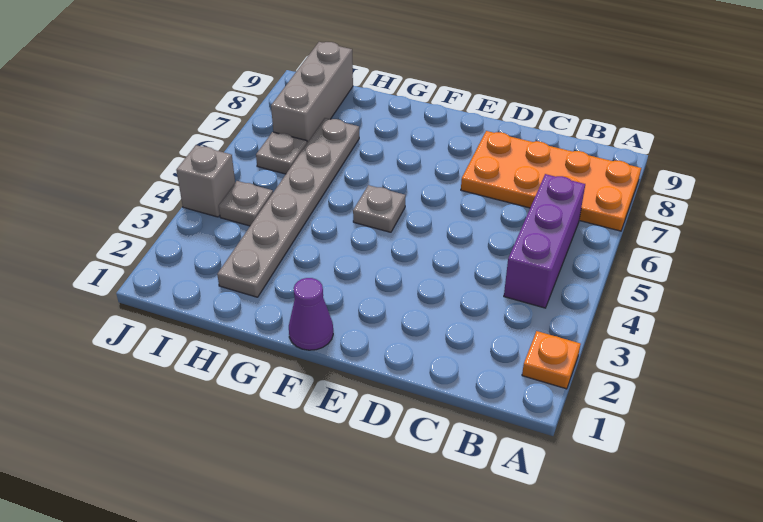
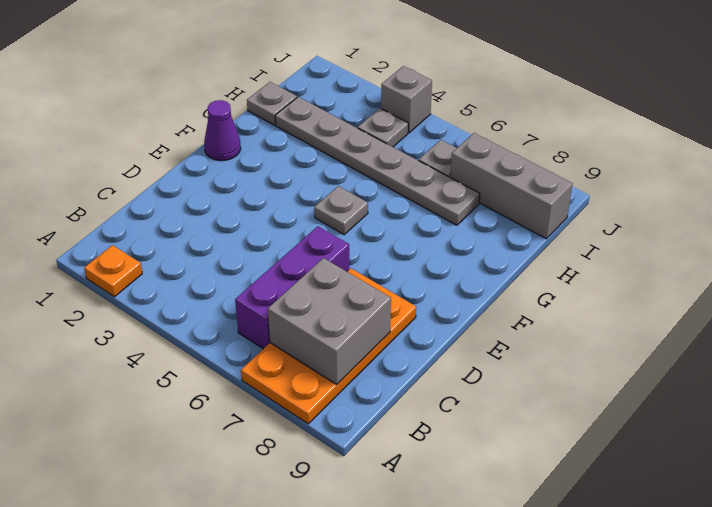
purple 1x3 brick [504,174,585,308] -> purple 1x3 brick turned to [235,226,349,349]
none -> grey 2x2 brick [268,258,391,384]
none -> grey 1x1 plate [247,82,297,125]

